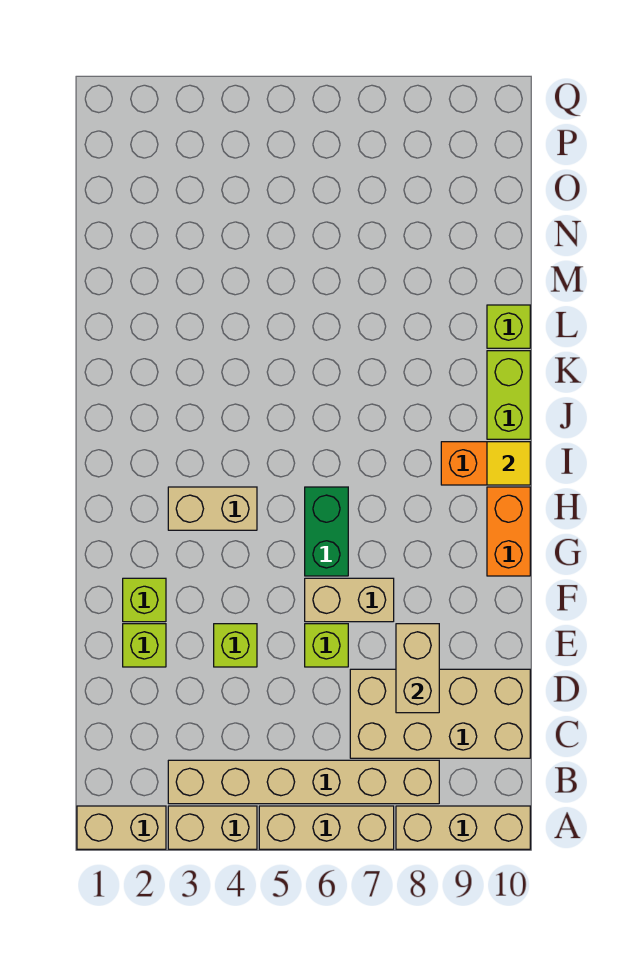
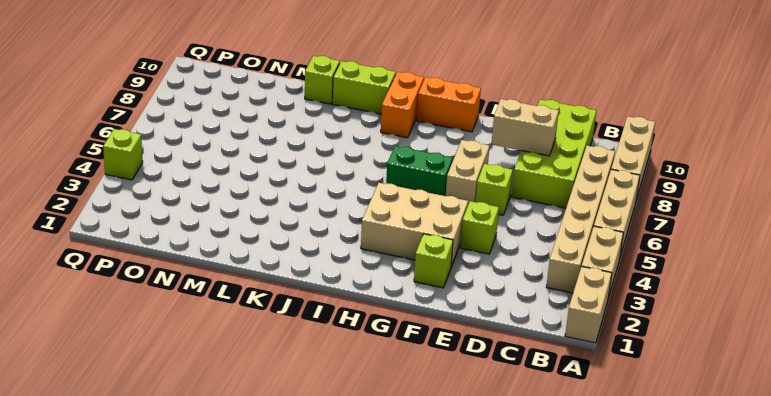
tan 2x4 brick [350,669,530,758] -> lime 2x4 brick [512,100,596,208]
lime 1x1 brick [123,624,166,667] -> lime 1x1 brick moved to [103,129,143,180]
tan 1x2 brick [168,487,257,530] -> tan 2x3 brick [361,183,468,267]
yellow 1x1 tile [487,442,530,485] -> none

